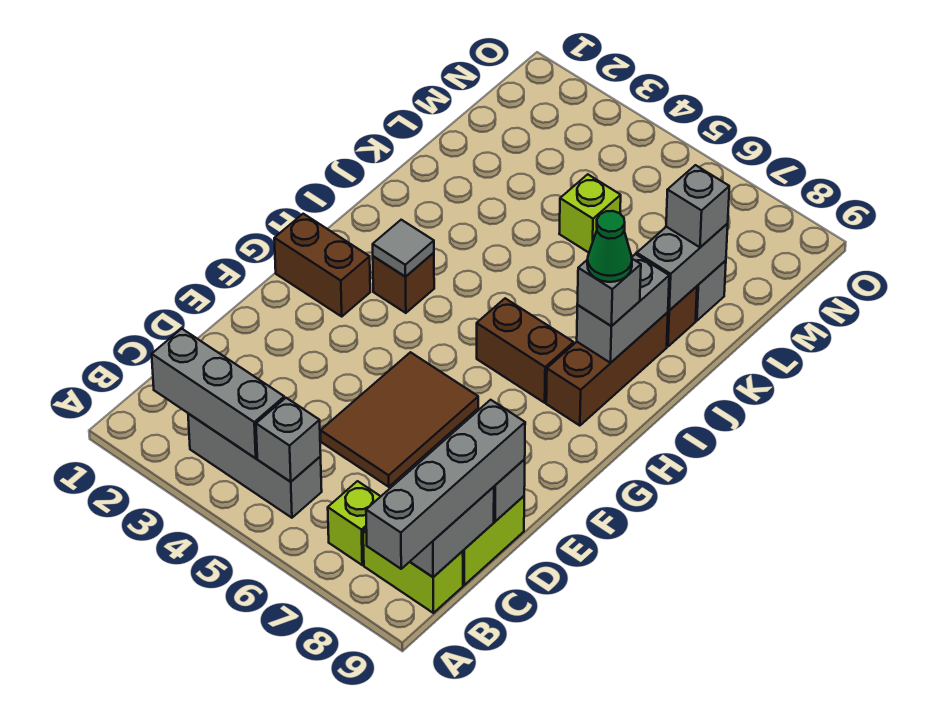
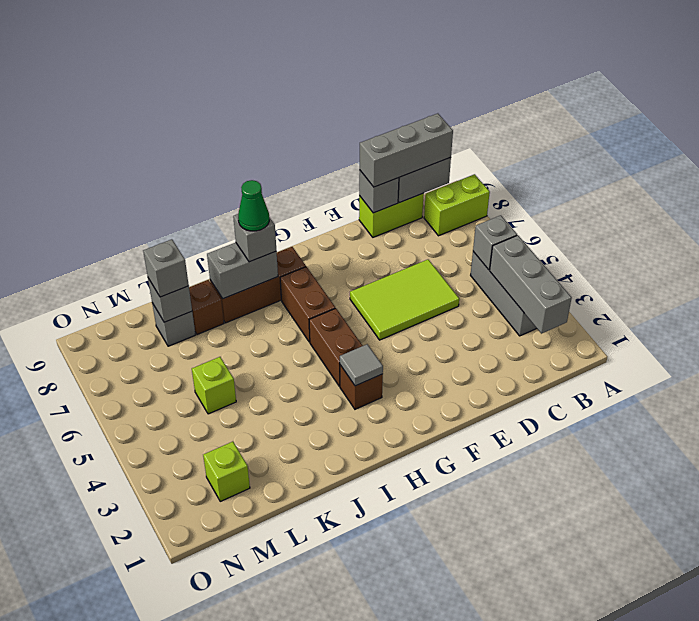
grey 1x4 brick [366,400,525,569] -> grey 1x3 brick [360,113,453,187]
lime 1x1 brick [328,481,381,565] -> lime 1x1 brick moved to [203,442,250,501]
lime 1x2 brick [363,529,463,613] -> lime 1x2 brick turned to [424,174,490,236]
brown 2x3 tile [321,352,478,487] -> lime 2x3 tile [350,260,459,340]
brown 1x2 brick [274,214,370,316] -> brown 1x2 brick moved to [309,308,363,386]
grey 1x2 brick [637,224,728,310] -> grey 1x1 brick [148,278,192,322]

